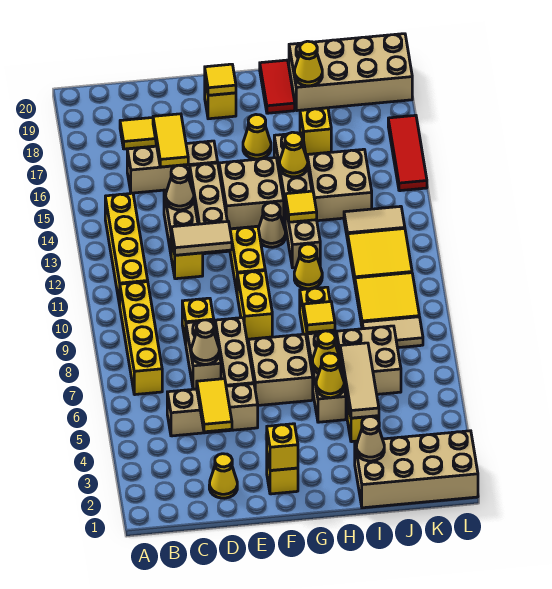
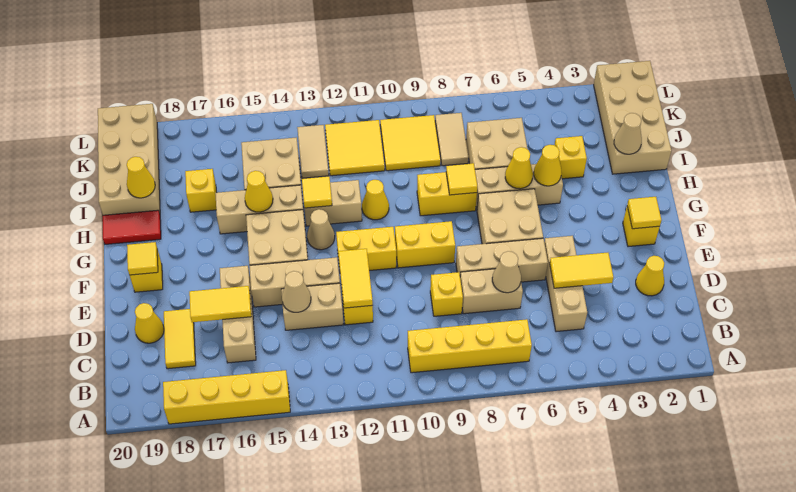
yellow 1x4 brick [105,193,148,305] -> yellow 1x4 brick moved to [163,370,290,424]
tan 1x2 tile [171,221,232,255] -> yellow 1x2 tile [338,249,373,308]
yellow 1x1 brick [267,424,298,471] -> yellow 1x1 tile [627,197,661,229]
yellow 1x1 cone [243,115,271,159] -> yellow 1x1 cone moved to [135,303,164,343]
tan 1x3 tile [340,343,379,418] -> none
red 1x3 tile [388,115,427,191] -> none

